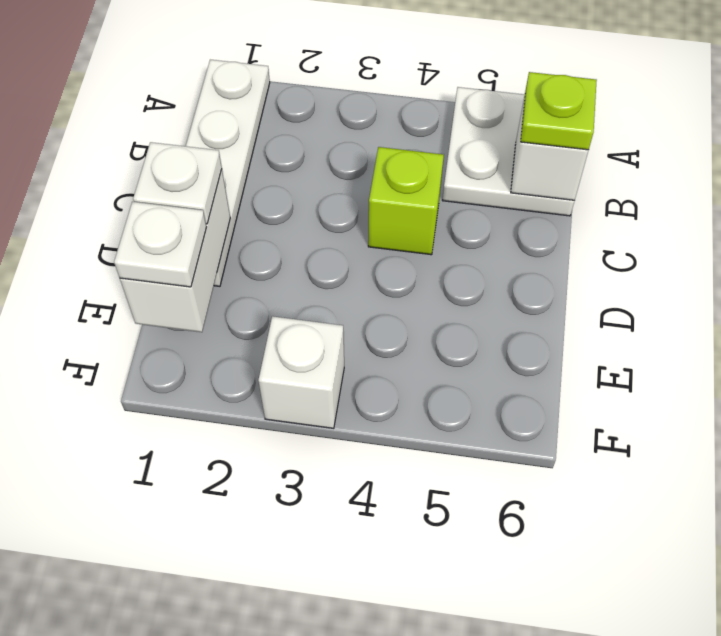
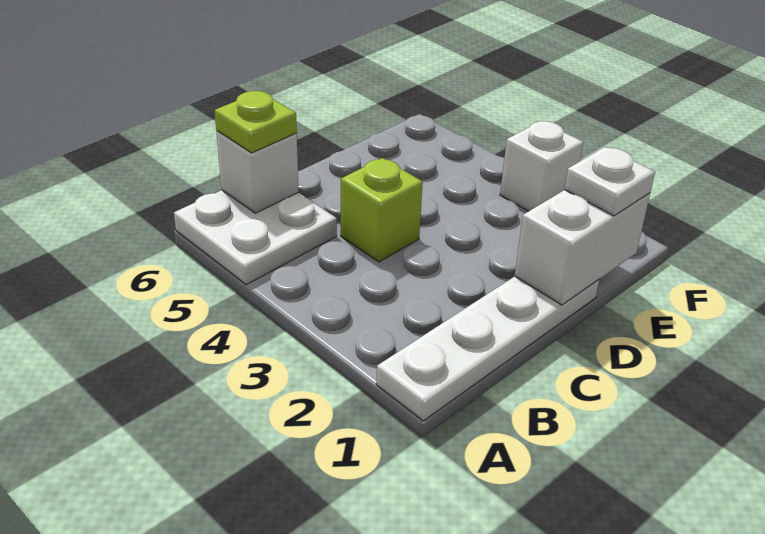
white 1x1 plate [133,142,222,224] -> none

